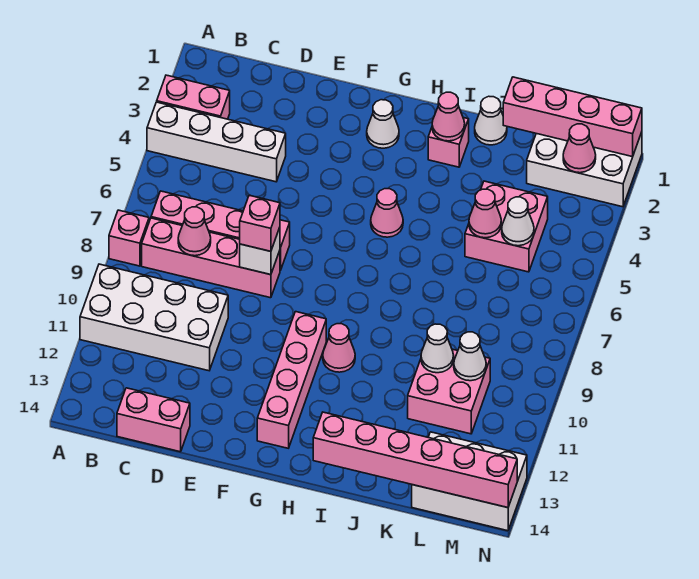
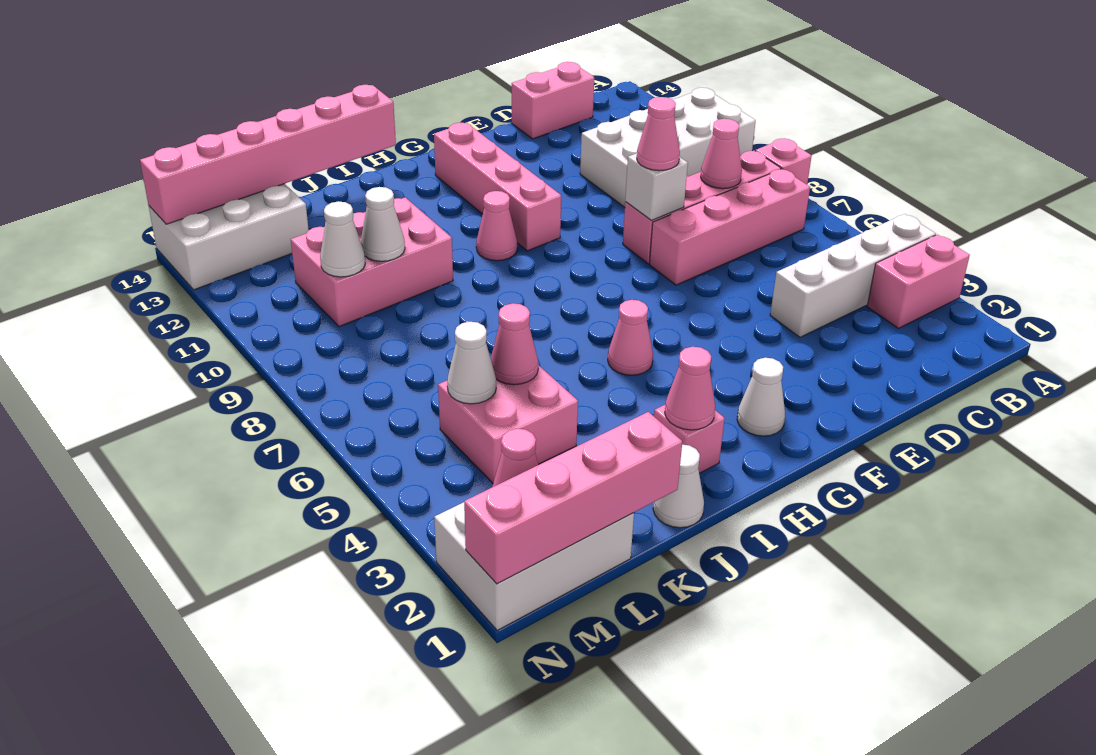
pink 1x1 brick [240,195,280,251] -> pink 1x1 cone [637,97,680,171]
pink 2x2 brick [408,349,490,434] -> pink 2x3 brick [291,197,453,327]

